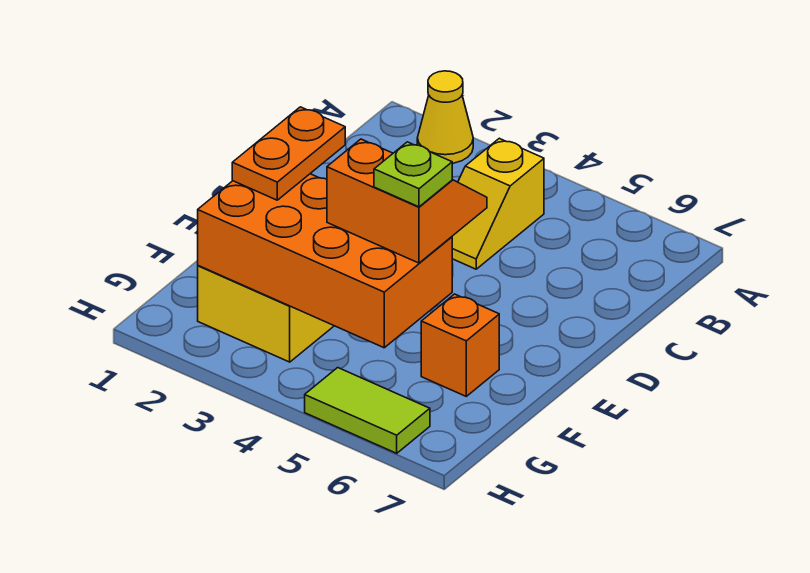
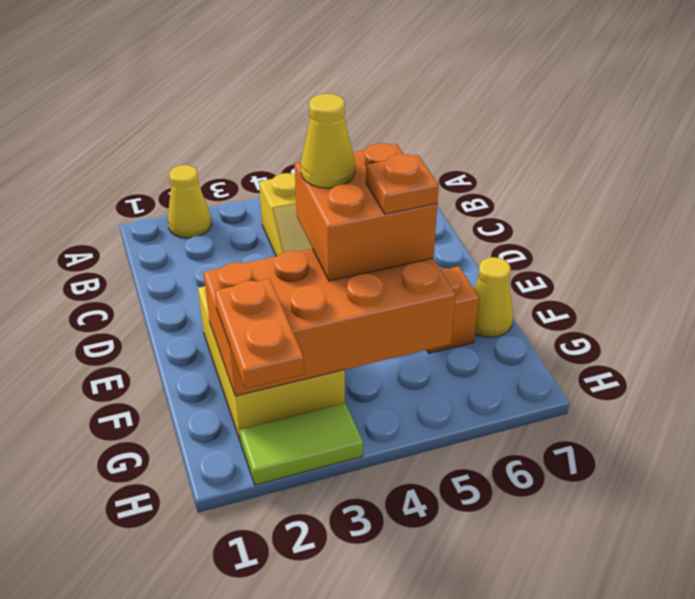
orange 1x2 plate [232,107,345,200] -> orange 1x2 plate moved to [214,279,304,388]
orange 2x2 slope [327,139,487,263] -> orange 2x2 brick [295,143,437,281]
none -> yellow 1x1 cone [301,94,355,188]
lime 1x1 plate [374,142,452,207] -> orange 1x1 plate [366,154,439,214]
none -> yellow 1x1 cone [474,257,513,337]
lime 1x2 tile [305,368,430,453] -> lime 1x2 tile moved to [240,403,363,485]

